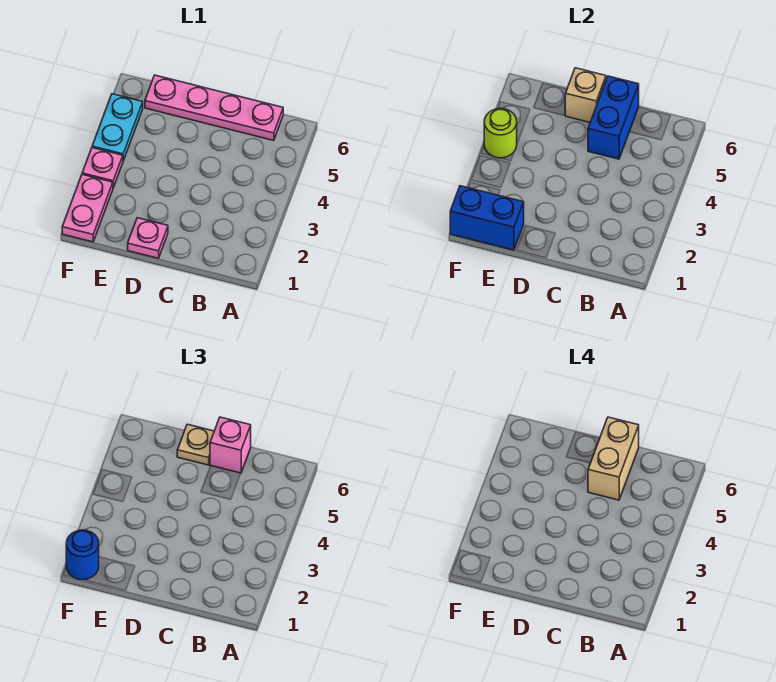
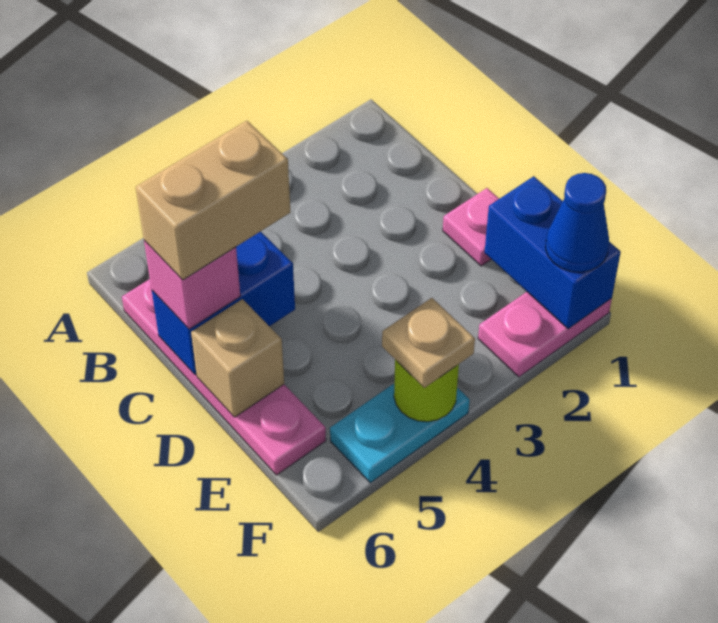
tan 1x1 plate [177,424,214,465] -> tan 1x1 plate moved to [382,298,475,388]
blue 1x1 round brick [66,530,99,580] -> blue 1x1 cone [546,173,609,272]
pink 1x1 plate [82,148,123,188] -> none

